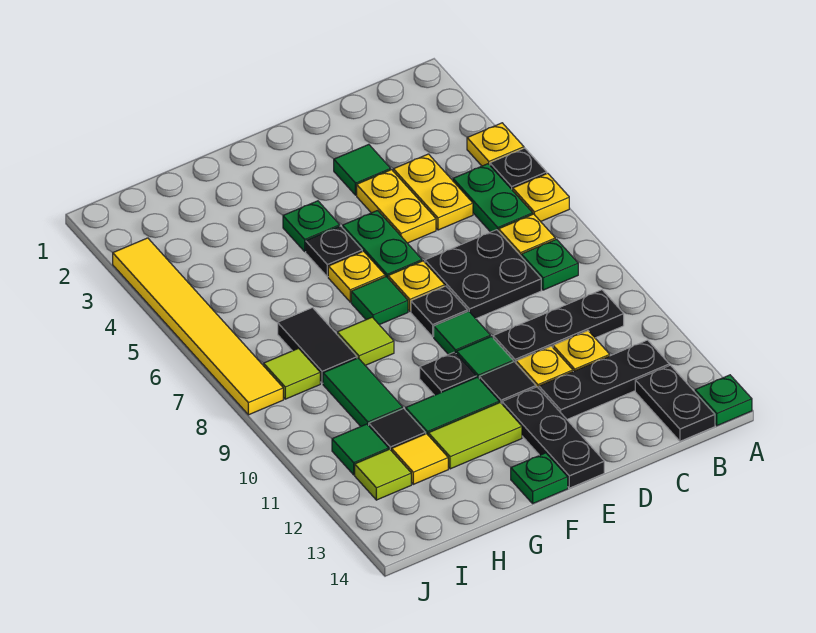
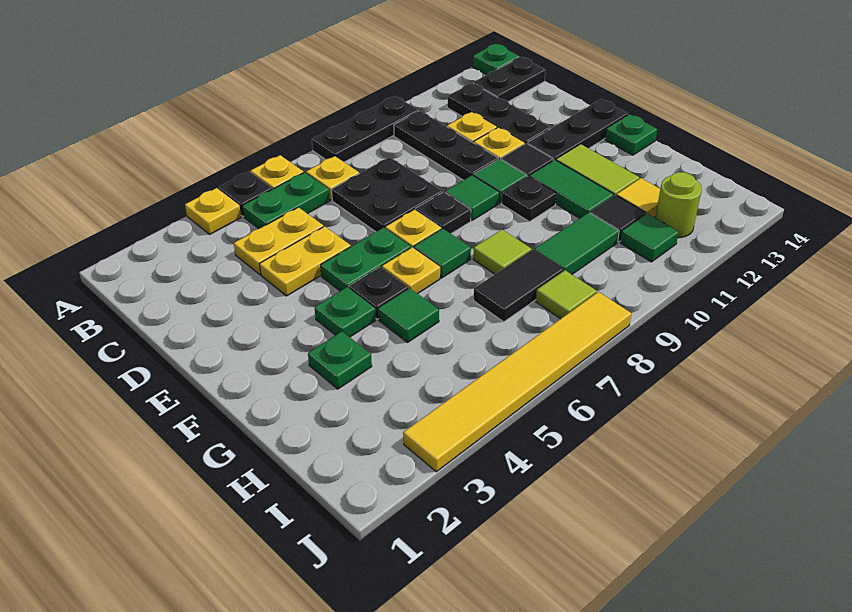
none -> black 1x3 plate [312,96,419,162]
green 1x1 plate [521,239,578,290] -> green 1x1 plate moved to [308,331,372,389]
green 1x1 tile [334,144,391,195] -> green 1x1 tile moved to [378,288,439,342]
lime 1x1 tile [355,449,411,500] -> lime 1x1 round brick [655,172,702,238]

